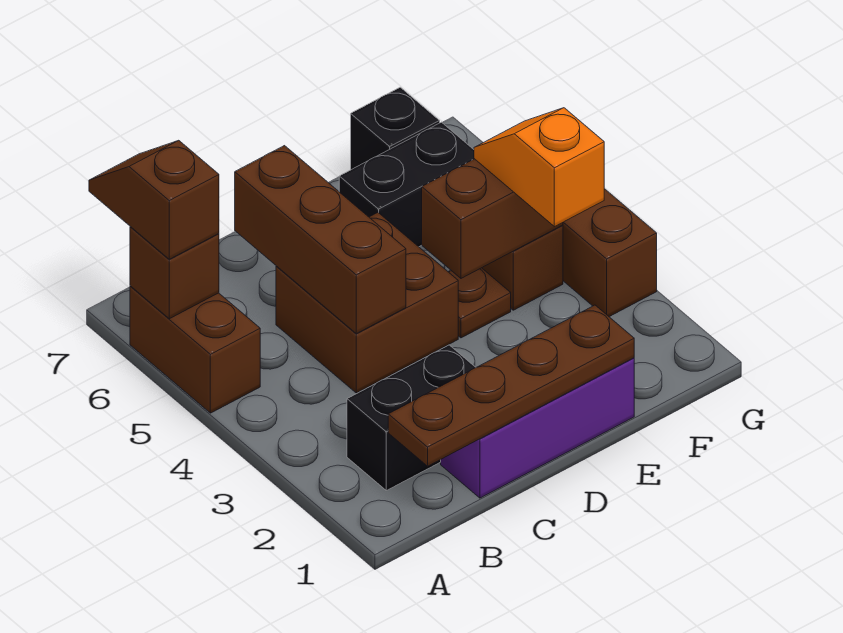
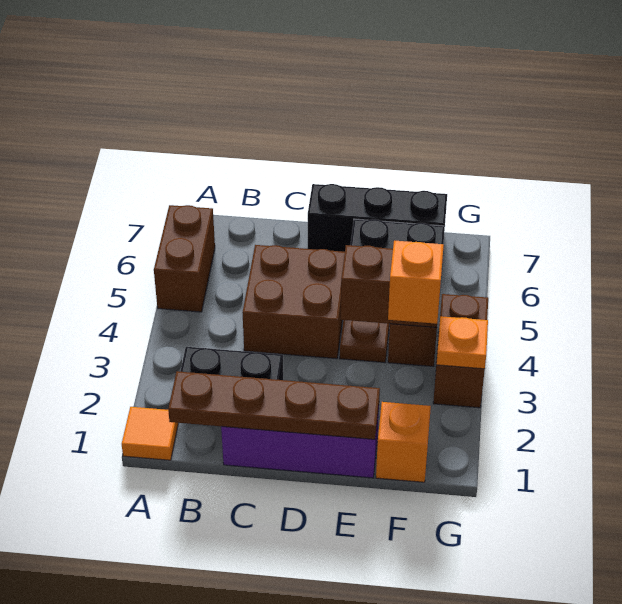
none -> orange 1x1 tile [122,407,178,460]
brown 1x1 brick [130,227,219,319] -> none
brown 1x2 slope [89,140,219,259] -> none
brown 1x3 brick [235,146,406,334] -> none
none -> orange 1x1 brick [376,402,431,482]
black 1x1 brick [351,87,440,170] -> black 1x3 brick [308,184,447,252]
none -> orange 1x1 plate [436,316,488,369]

